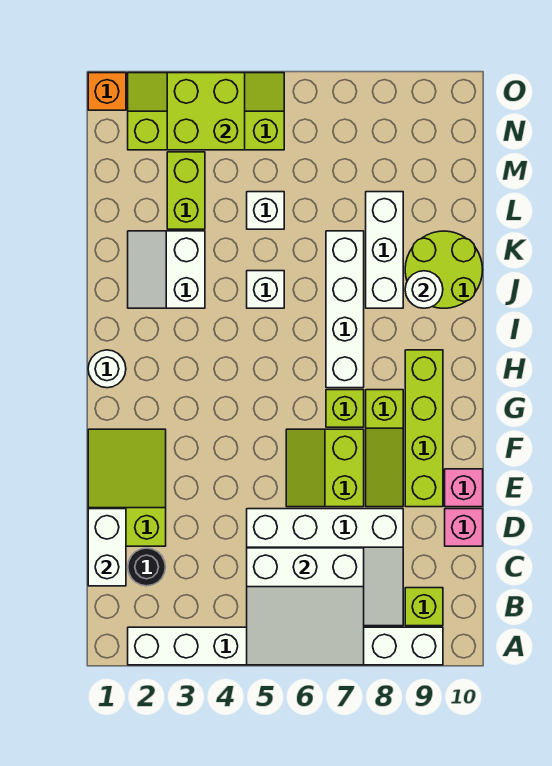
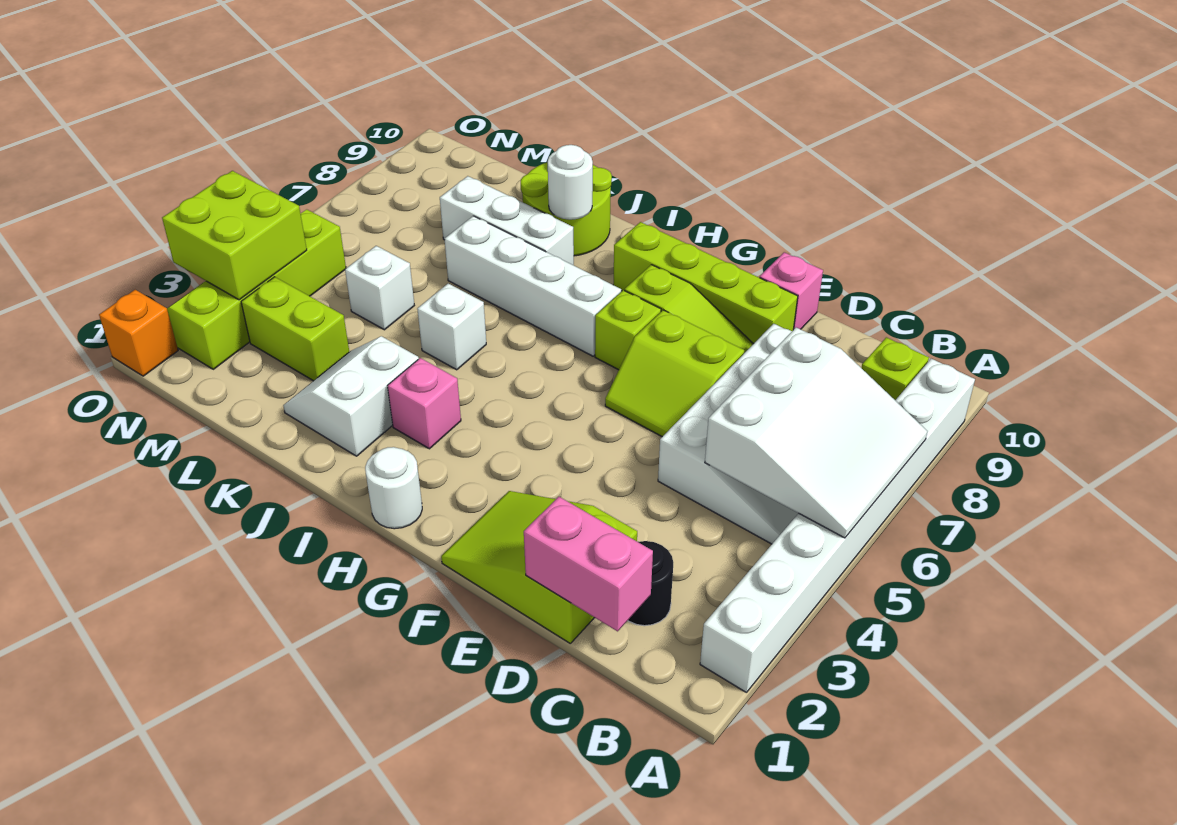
white 1x2 brick [88,509,126,586] -> pink 1x2 brick [524,497,653,631]
pink 1x1 brick [445,509,483,546] -> pink 1x1 brick moved to [388,358,461,449]
white 2x2 slope [128,231,205,308] -> white 2x2 slope turned to [283,336,419,456]

